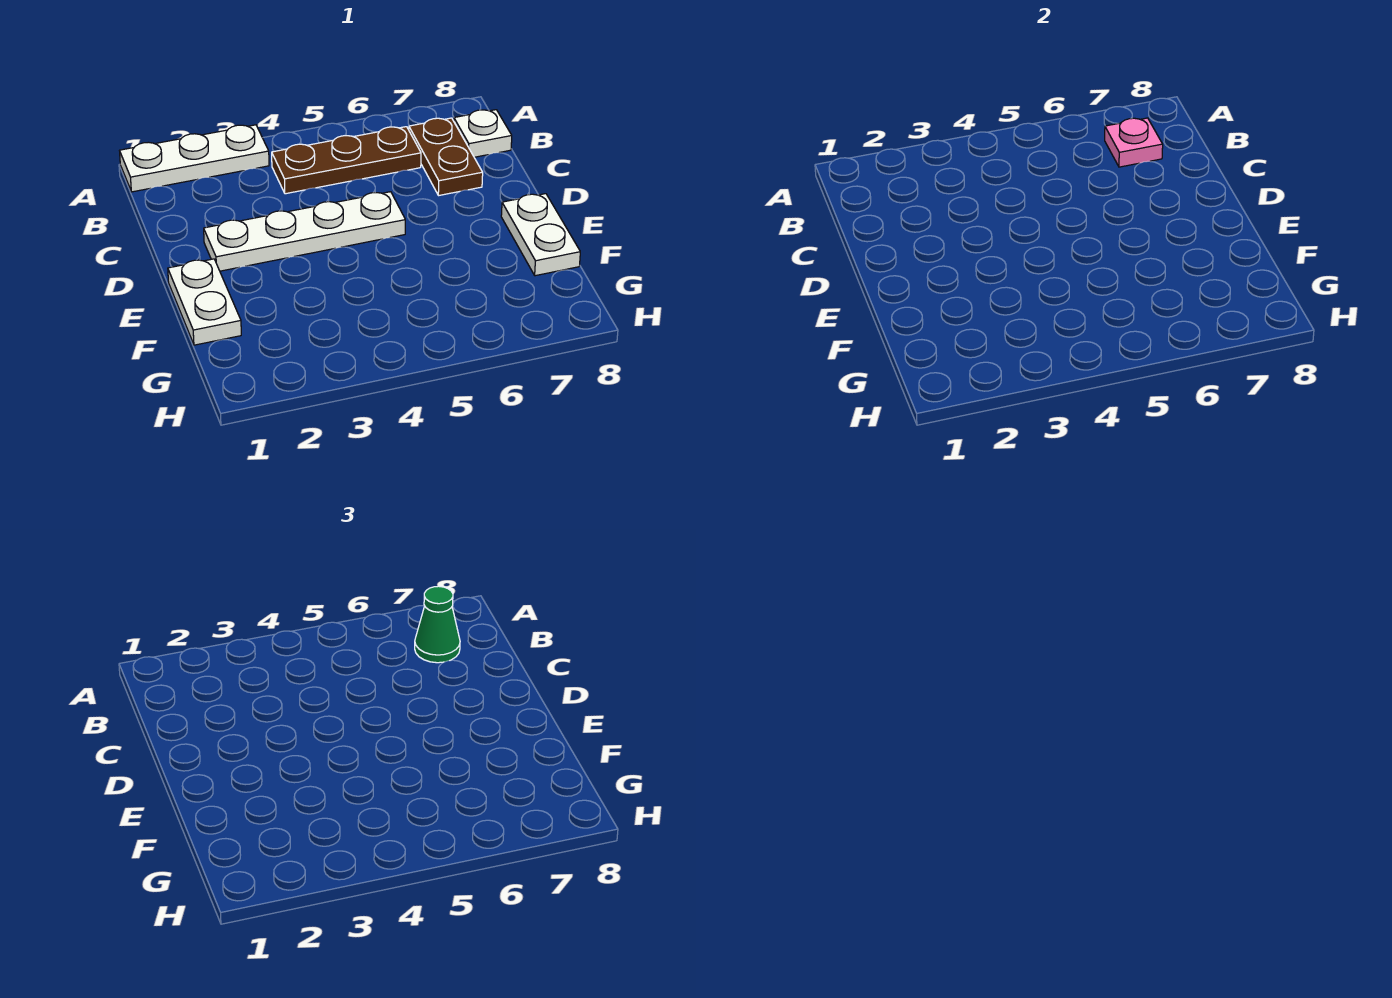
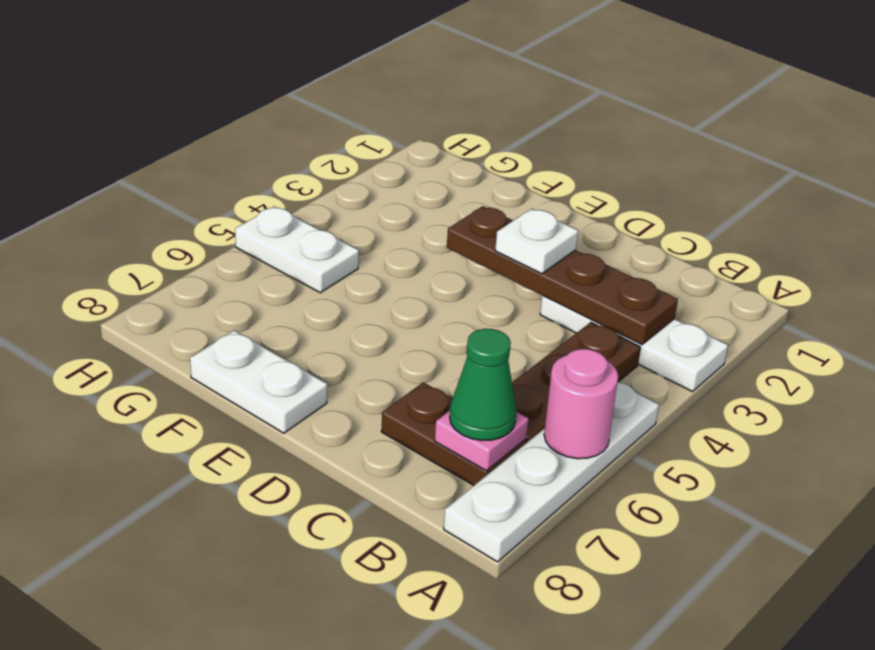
white 1x3 plate [120,125,269,192] -> white 1x3 plate turned to [540,296,728,392]
none -> pink 1x1 round brick [544,349,618,459]
none -> brown 1x4 plate [447,206,678,345]
white 1x1 plate [454,110,512,157] -> white 1x1 plate moved to [495,208,578,274]
white 1x4 plate [204,192,405,271] -> white 1x4 plate moved to [444,382,659,562]
white 1x2 plate [168,259,241,345] -> white 1x2 plate moved to [235,206,359,293]

